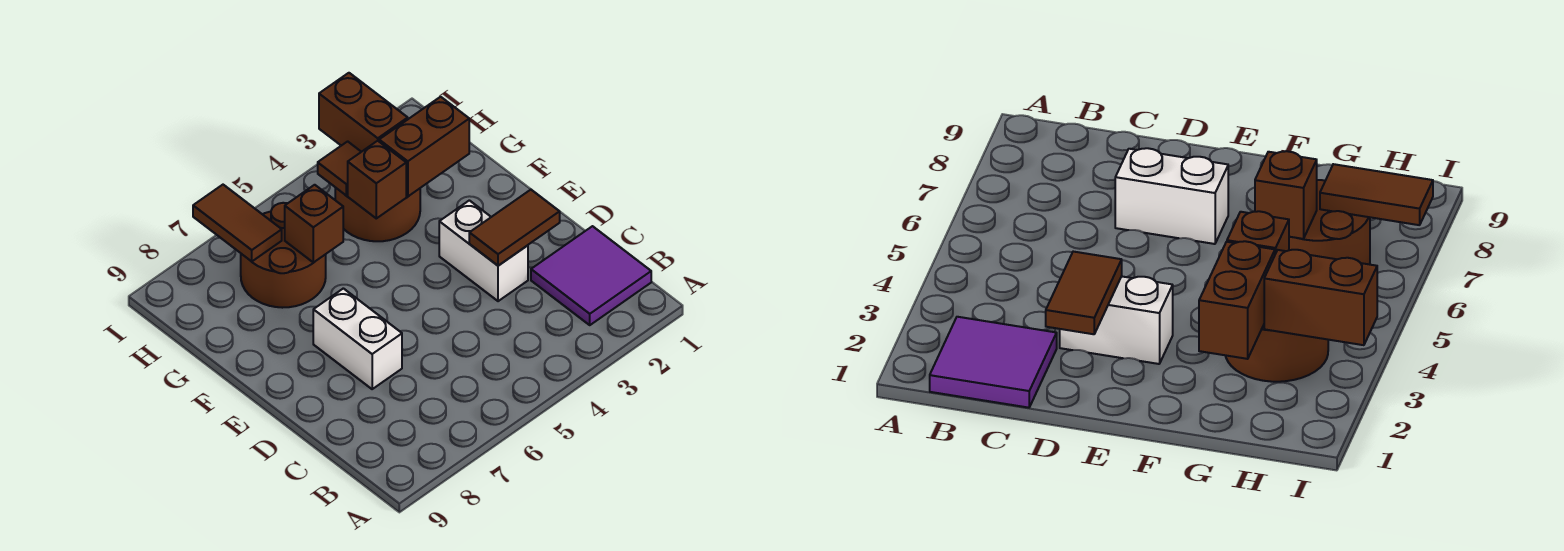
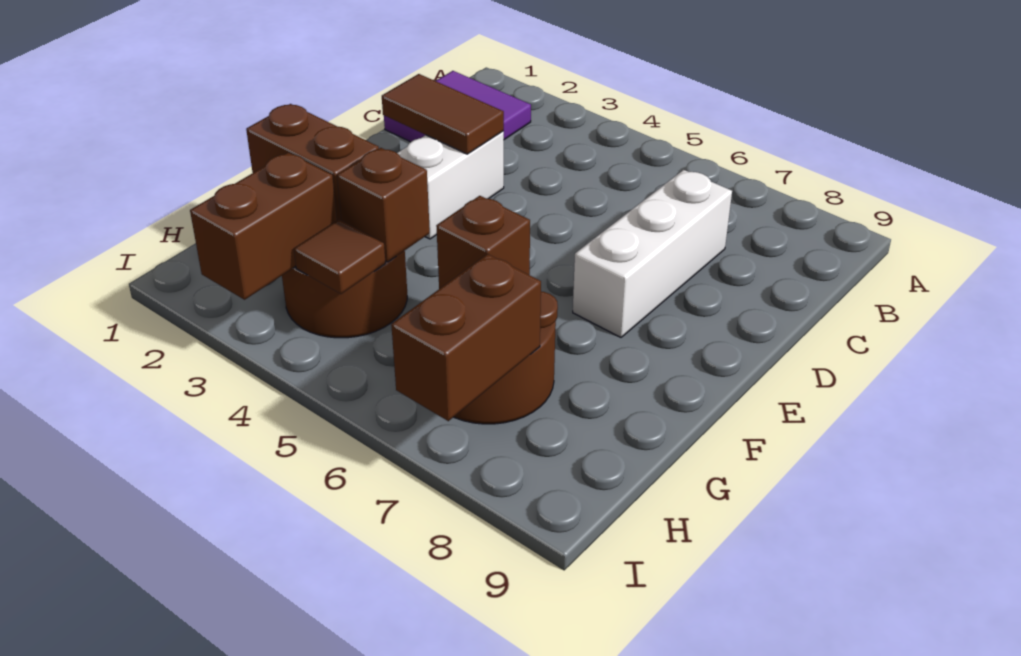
white 1x2 brick [313,288,402,389] -> white 1x3 brick [573,170,732,337]
brown 1x2 tile [193,185,282,261] -> brown 1x2 brick [391,254,541,421]

